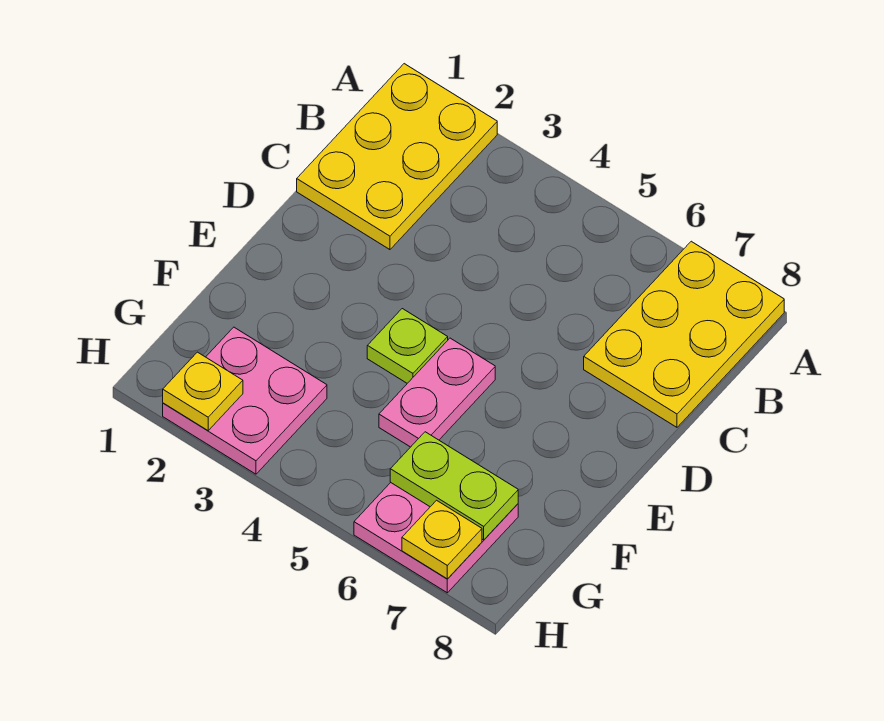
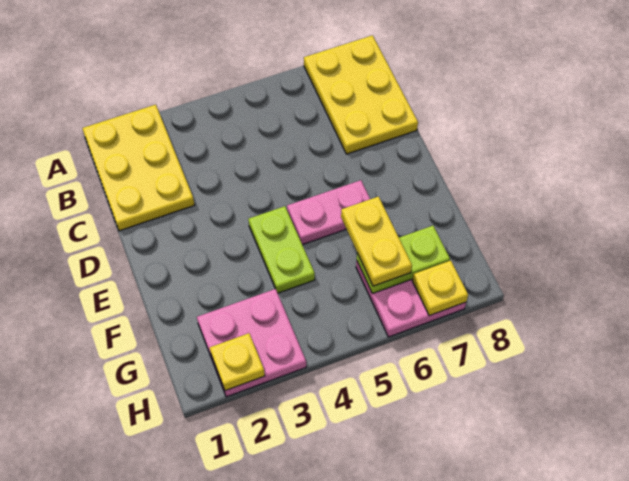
lime 1x1 plate [367,309,448,383] -> lime 1x2 plate [248,206,315,293]
pink 1x2 plate [379,338,495,447] -> pink 1x2 plate turned to [287,180,370,245]
none -> yellow 1x2 plate [341,197,412,286]

